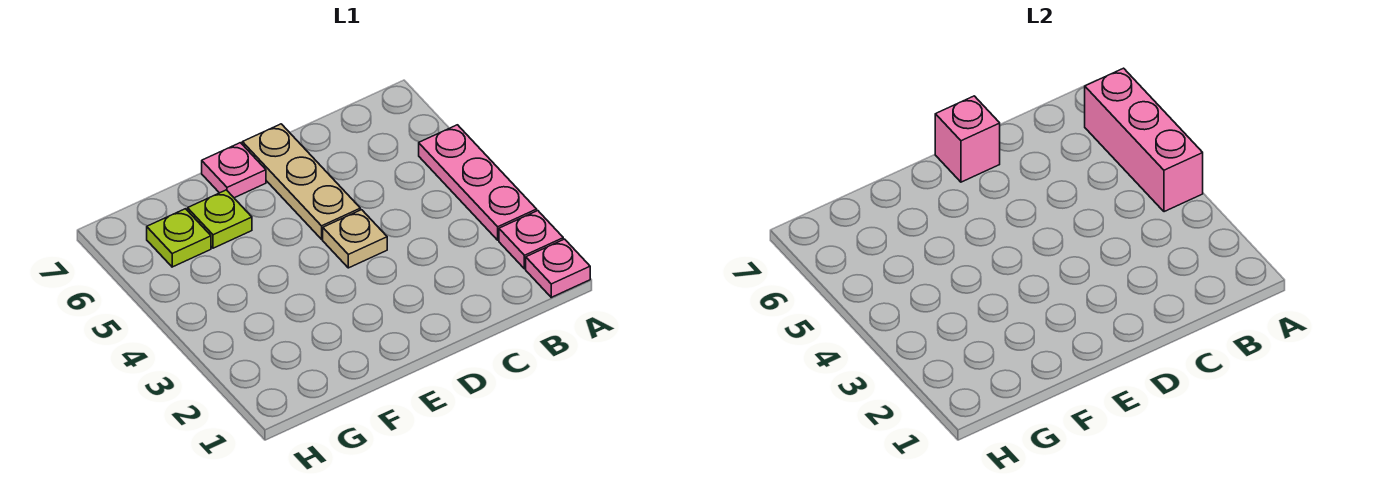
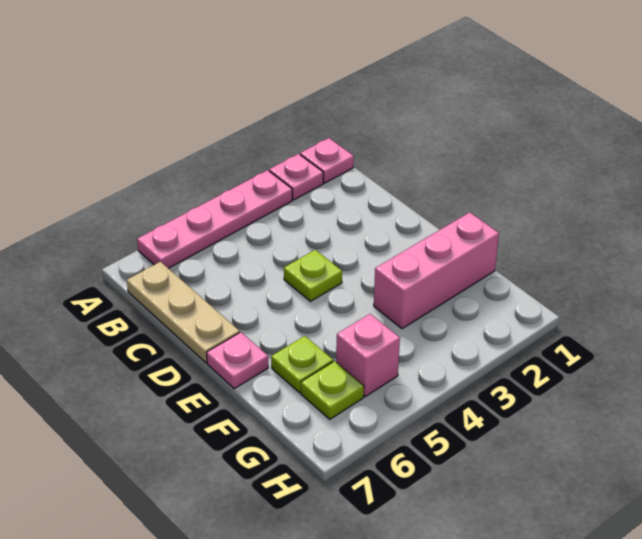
pink 1x3 plate [419,125,537,240] -> pink 1x4 plate [137,170,292,268]
pink 1x3 brick [1085,68,1203,212] -> pink 1x3 brick moved to [374,212,499,329]
tan 1x1 plate [323,210,387,268] -> lime 1x1 plate [284,250,342,301]
tan 1x3 plate [242,124,360,239] -> tan 1x3 plate turned to [127,262,240,363]
pink 1x1 brick [935,96,1000,182] -> pink 1x1 brick moved to [336,314,400,397]

